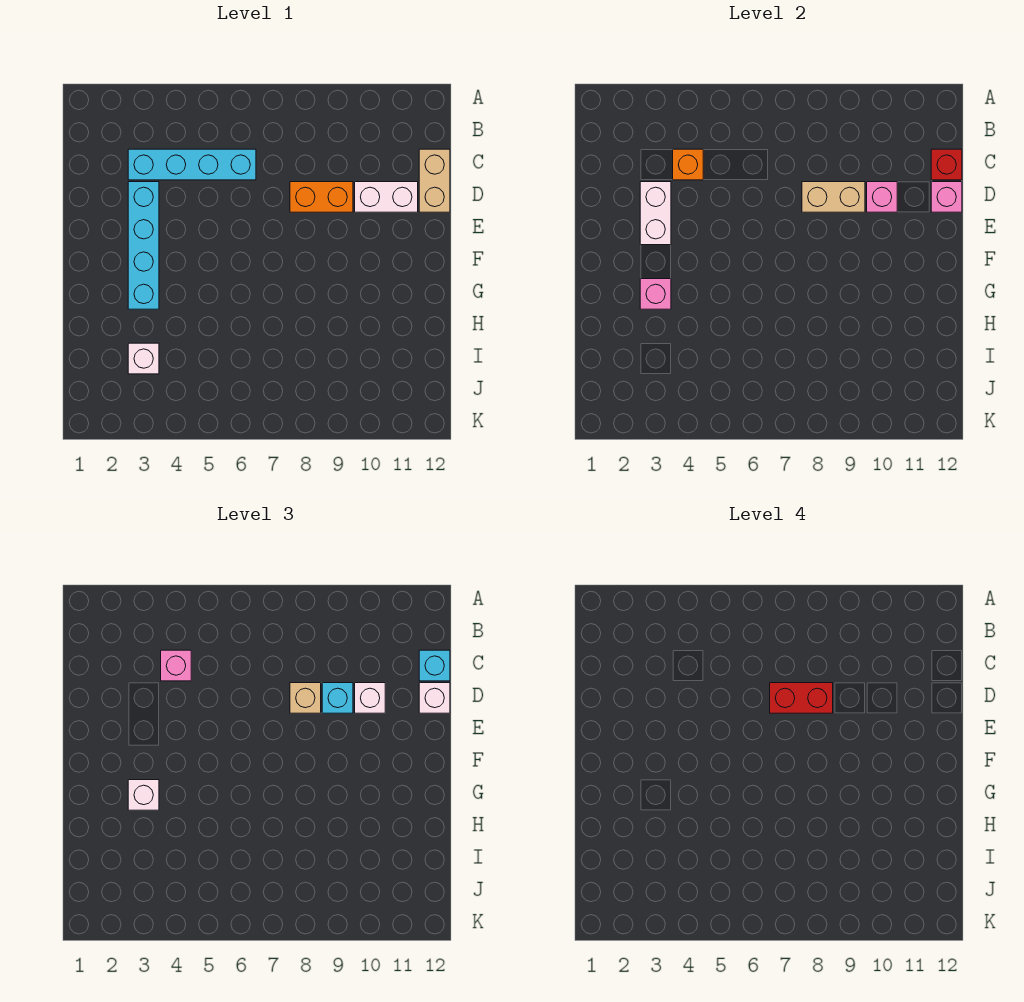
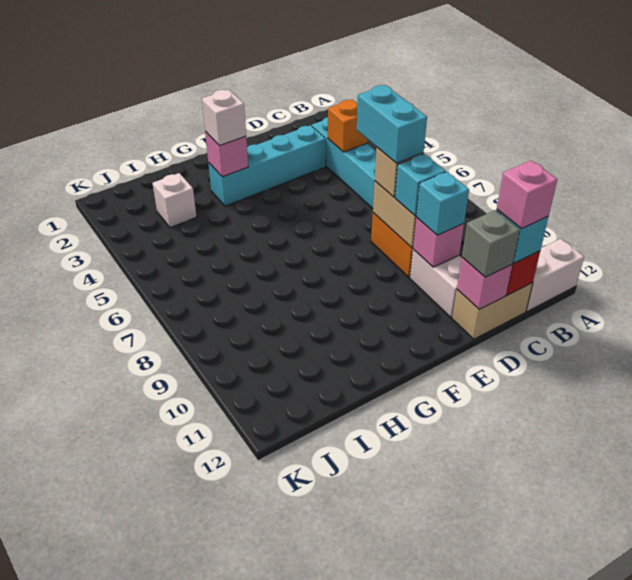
pink 1x1 brick [161,650,191,681] -> pink 1x1 brick moved to [497,161,557,229]
white 1x2 brick [640,182,671,245] -> white 1x2 brick moved to [526,239,584,311]
red 1x2 brick [770,683,833,713] -> cyan 1x2 brick [357,85,427,163]
white 1x1 brick [355,683,385,713] -> cyan 1x1 brick [416,172,469,235]
white 1x1 brick [419,683,450,713] -> grey 1x1 brick [462,210,520,277]

